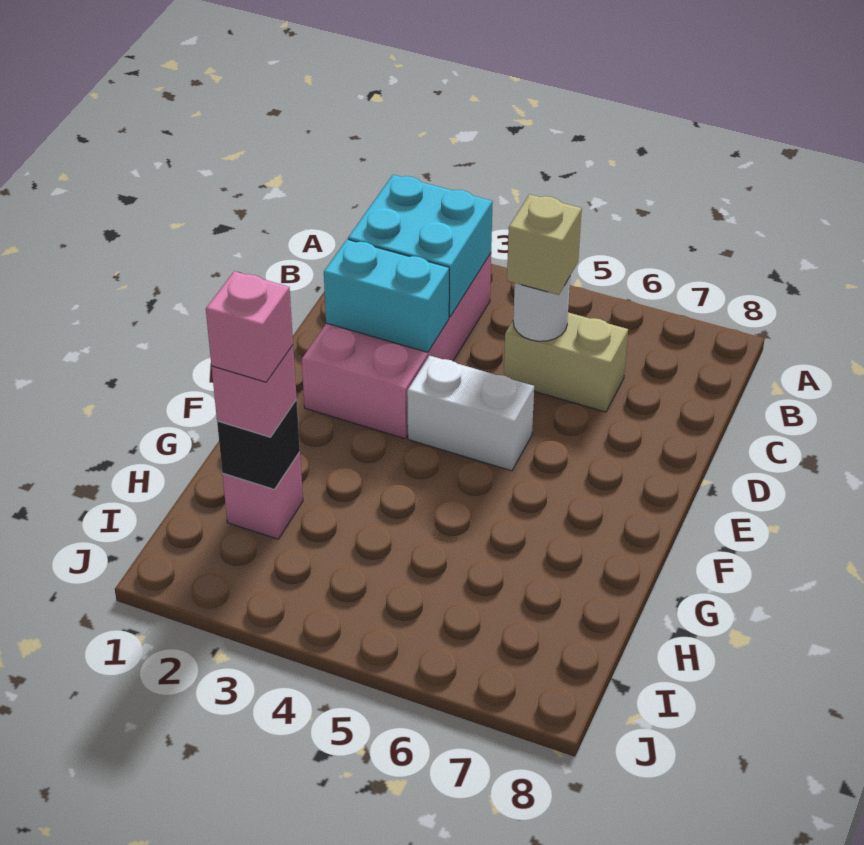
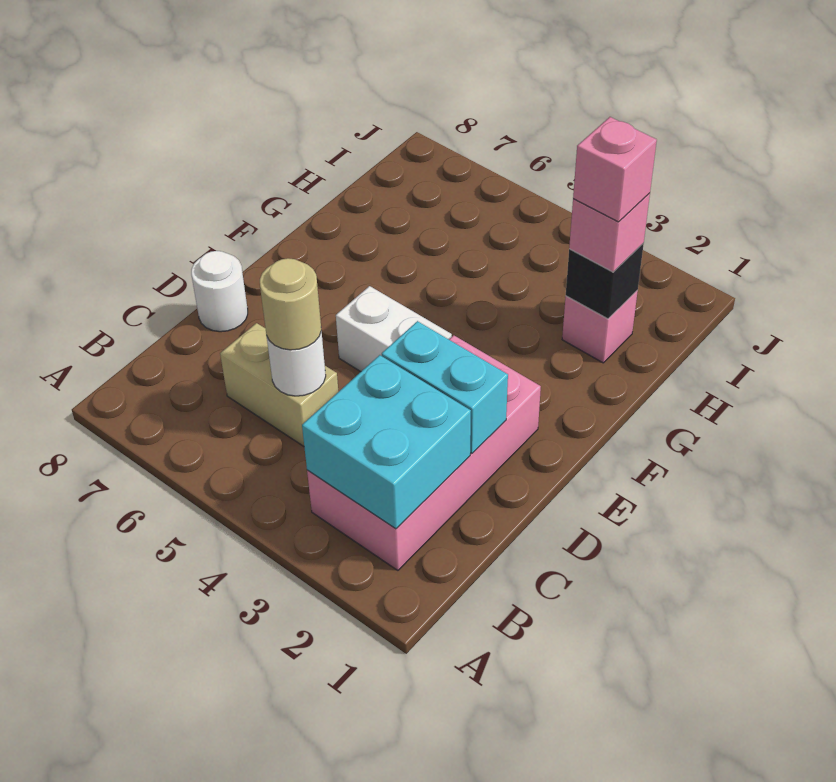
tan 1x1 brick [507,194,582,295] -> tan 1x1 round brick [260,258,321,350]
none -> white 1x1 round brick [191,251,248,332]

